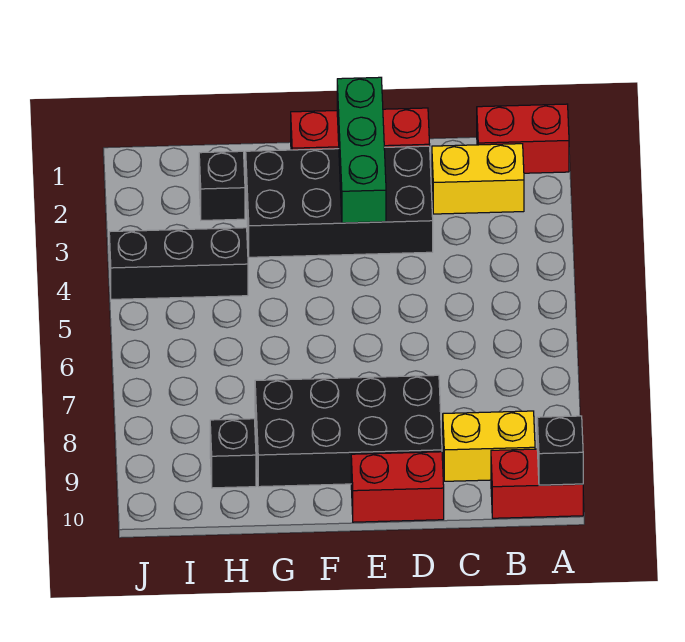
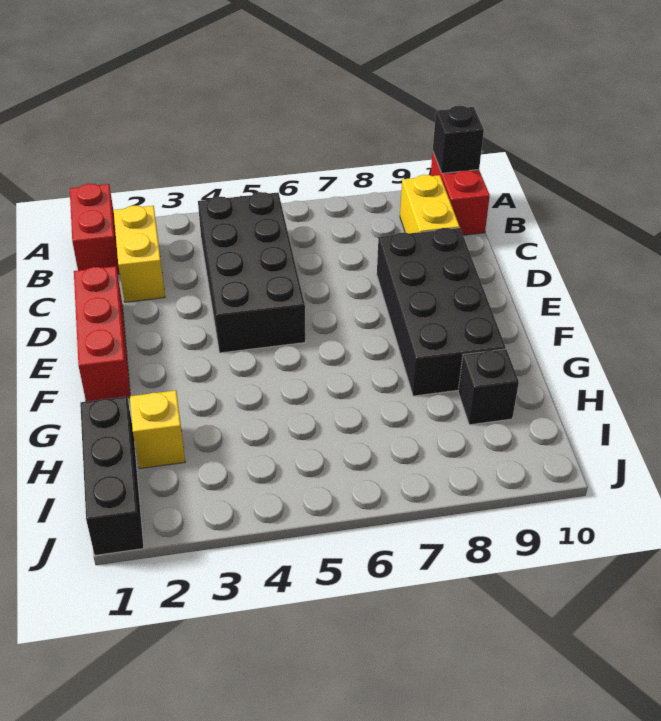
black 2x4 brick [246,146,433,257] -> black 2x4 brick moved to [198,192,305,353]
red 1x2 brick [351,452,444,522] -> none
green 1x3 brick [337,77,386,223] -> none
black 1x1 brick [199,151,245,220] -> yellow 1x1 brick [130,390,185,469]
black 1x3 brick [109,228,248,299] -> black 1x3 brick moved to [80,397,144,555]

